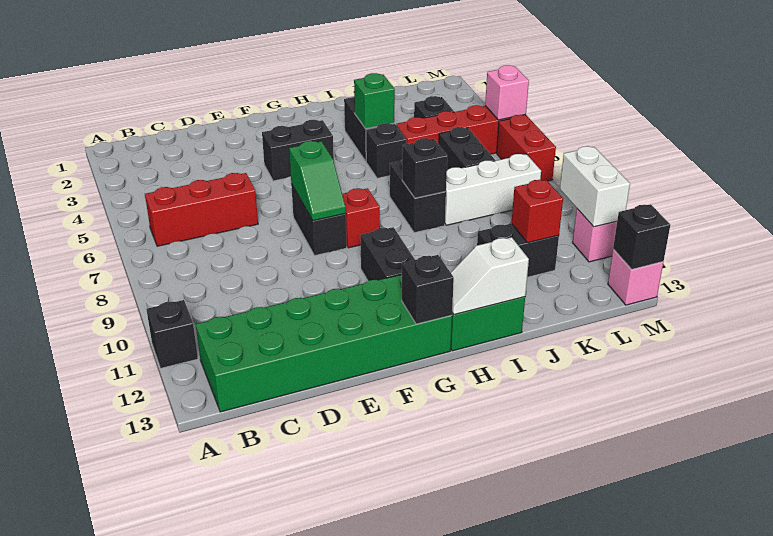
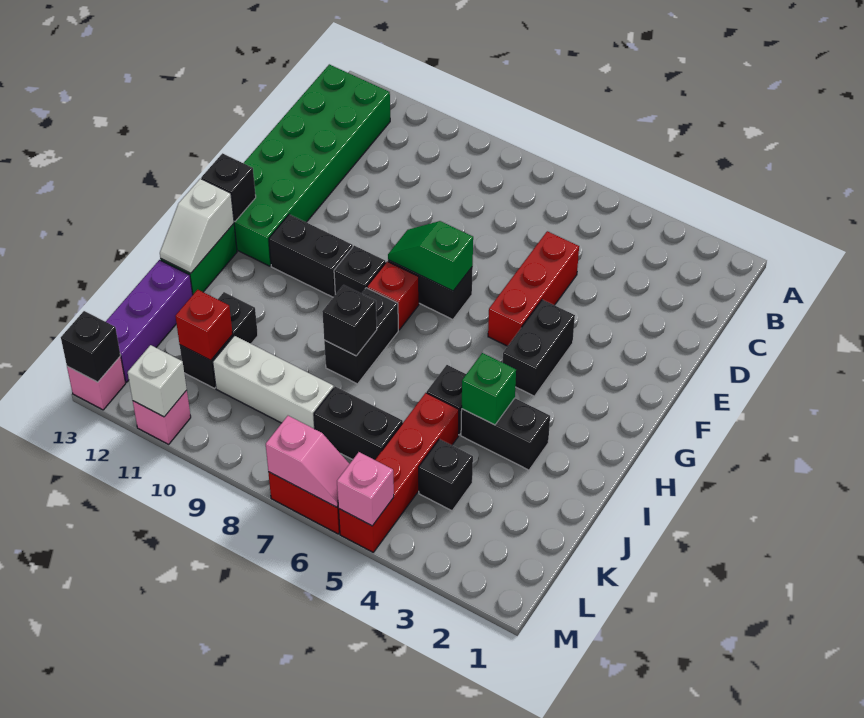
black 1x1 brick [146,300,198,368] -> black 1x1 brick moved to [334,246,386,295]
red 1x3 brick [145,173,258,246] -> red 1x3 brick moved to [488,231,579,346]
white 1x2 slope [451,237,529,315] -> white 1x2 slope turned to [160,179,234,273]
black 1x2 brick [390,160,446,233] -> black 1x2 brick turned to [324,288,398,384]
white 1x3 brick [445,154,541,225] -> white 1x3 brick turned to [213,336,334,429]
none -> purple 1x3 brick [106,260,193,382]
none -> pink 1x2 slope [266,416,349,507]
white 1x2 brick [560,146,630,227] -> white 1x1 brick [128,345,187,417]

